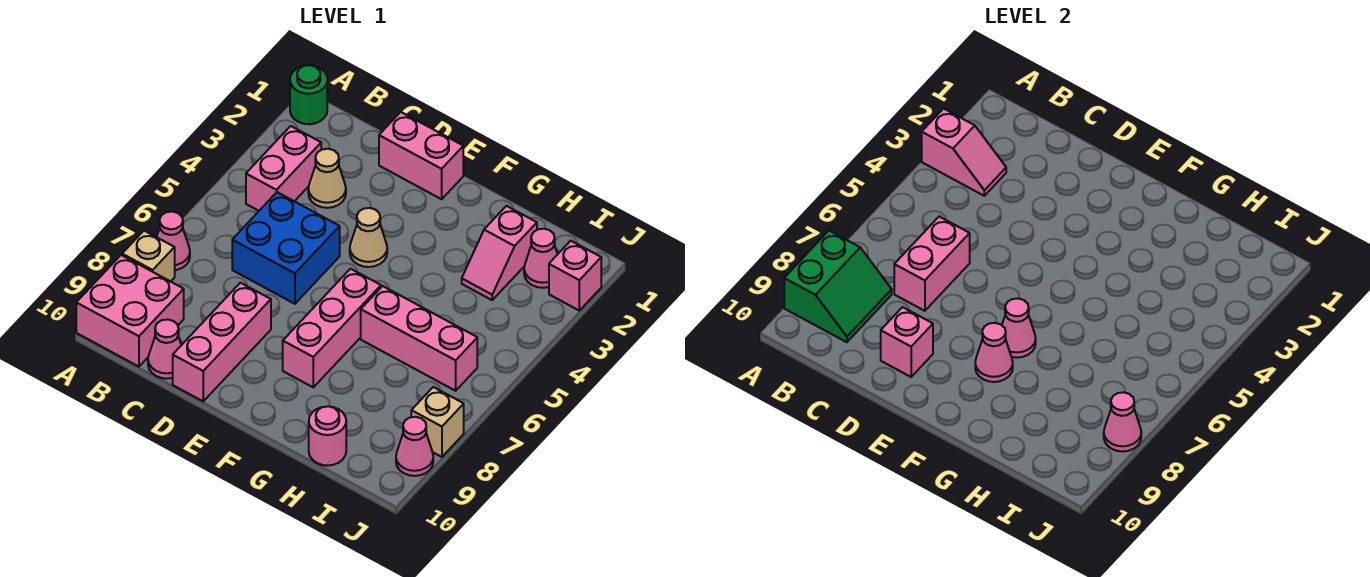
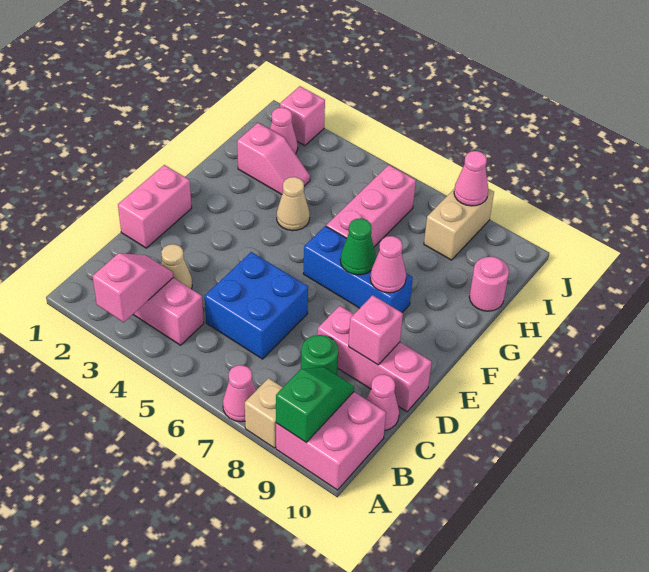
green 1x1 round brick [290,65,327,124] -> green 1x1 round brick moved to [301,335,338,375]
green 2x2 slope [784,231,892,342] -> green 1x2 slope [276,367,354,442]
pink 1x2 brick [894,217,970,311] -> none
tan 1x1 cone [350,208,387,267] -> tan 1x1 cone moved to [277,177,310,231]
pink 1x3 brick [283,269,381,387] -> blue 1x3 brick [303,226,413,312]
pink 1x1 cone [1002,299,1036,358] -> green 1x1 cone [340,218,376,275]
tan 1x1 brick [411,387,464,457] -> tan 1x2 brick [424,188,494,260]
pink 1x1 cone [396,417,433,476] -> none

